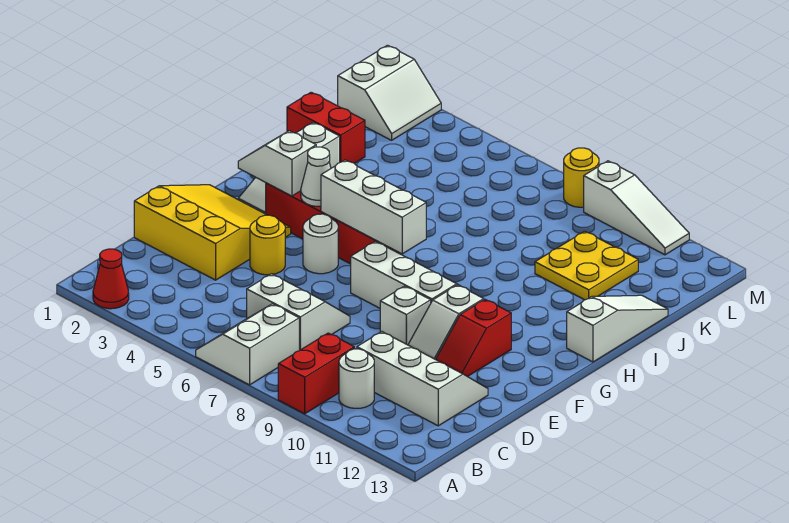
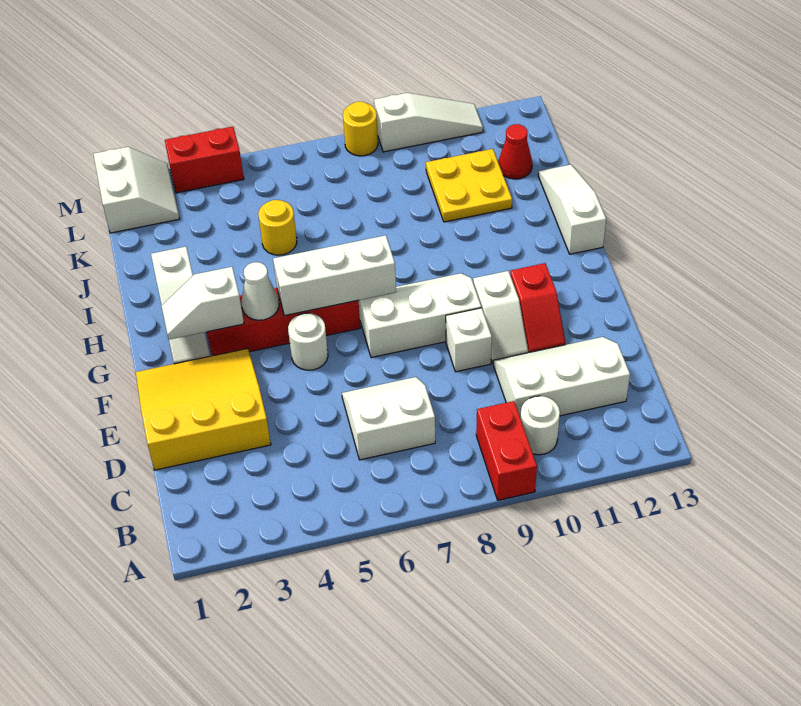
red 1x1 cone [93,249,129,309] -> red 1x1 cone moved to [498,124,532,179]
white 2x2 slope [196,304,299,385] -> none
yellow 1x1 round brick [250,215,285,275] -> yellow 1x1 round brick moved to [258,200,297,255]
red 1x2 brick [287,92,365,163] -> red 1x2 brick moved to [165,127,244,193]

